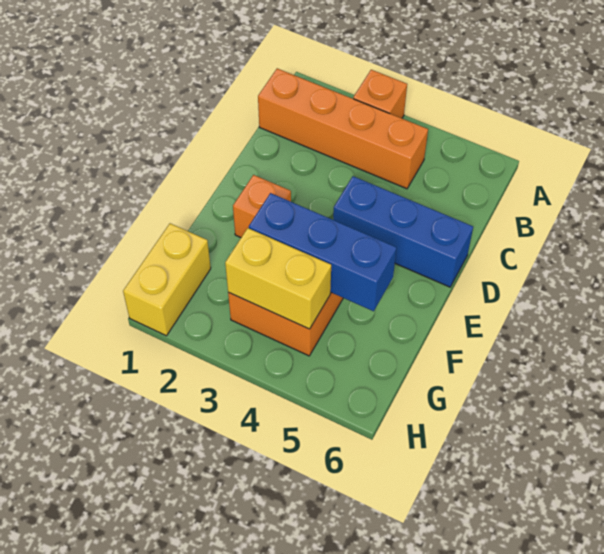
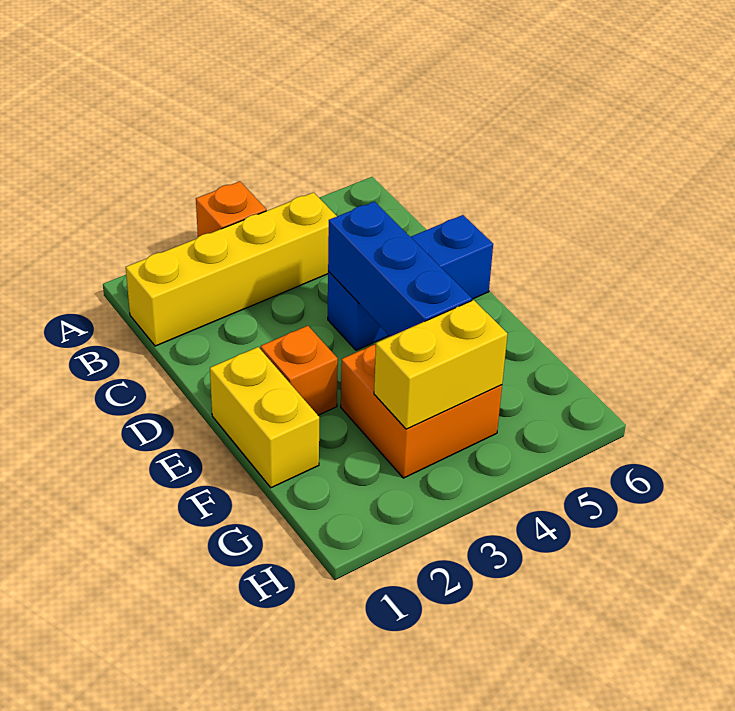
orange 1x4 brick [258,68,428,189] -> yellow 1x4 brick [126,192,337,346]
blue 1x3 brick [249,193,397,311] -> blue 1x3 brick turned to [328,201,472,337]
yellow 1x2 brick [123,223,211,336] -> yellow 1x2 brick moved to [210,347,319,488]

